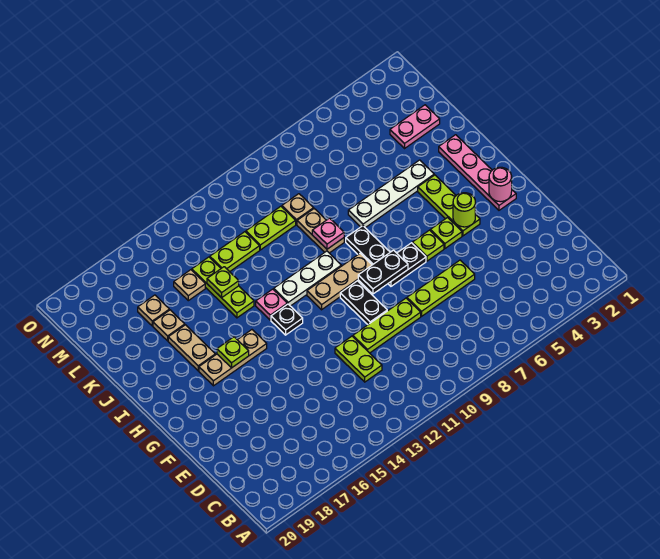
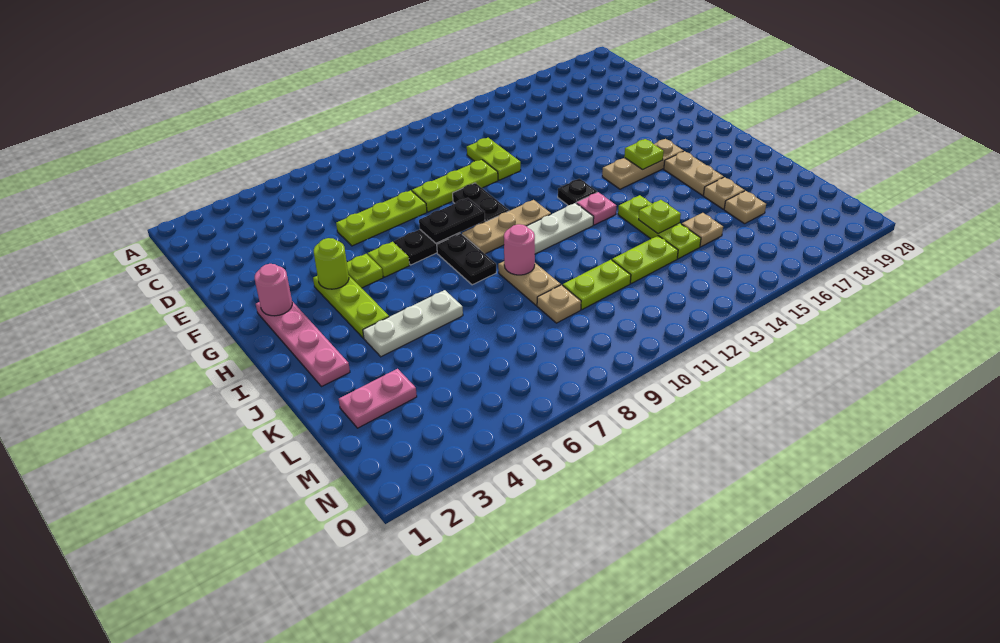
white 1x4 plate [348,160,434,228] -> white 1x3 plate [363,290,463,357]
pink 1x1 plate [312,218,344,249] -> pink 1x1 round brick [504,224,535,275]

